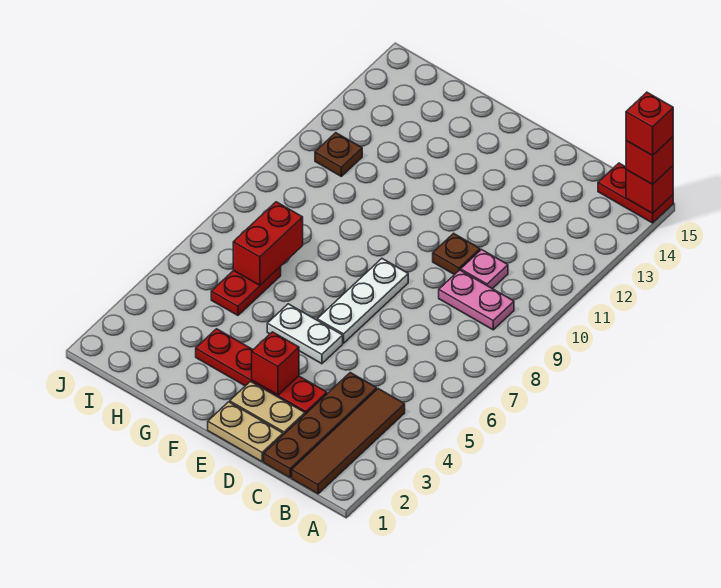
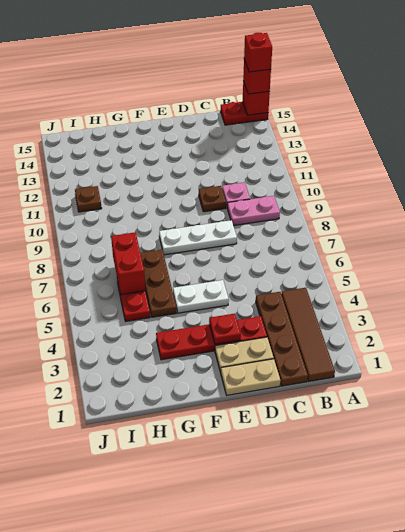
red 1x1 brick [252,332,299,395] -> red 1x1 plate [209,314,241,344]
white 1x3 plate [317,259,408,343] -> white 1x3 plate turned to [159,220,237,255]
none -> brown 1x3 plate [140,250,176,317]

